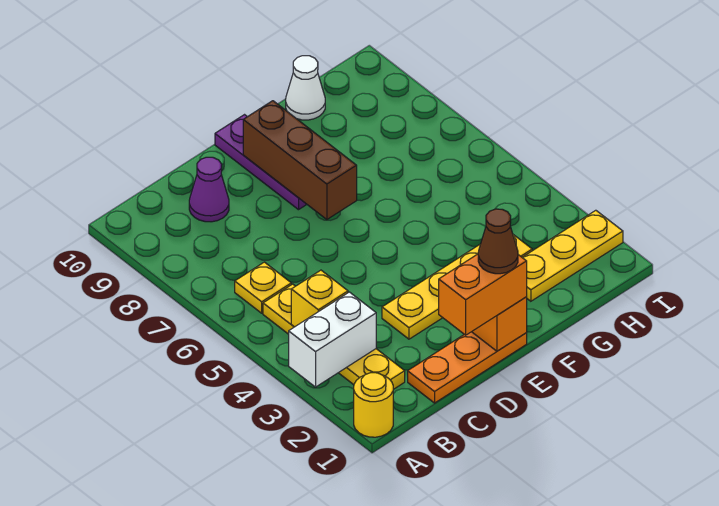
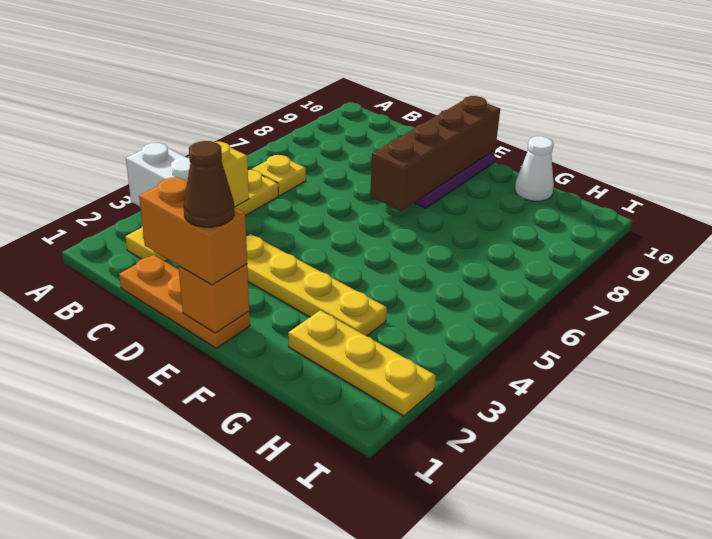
yellow 1x1 round brick [354,373,393,437] -> none
purple 1x1 cone [189,157,229,222] -> none
brown 1x3 brick [243,101,357,220] -> brown 1x4 brick [370,96,500,211]

